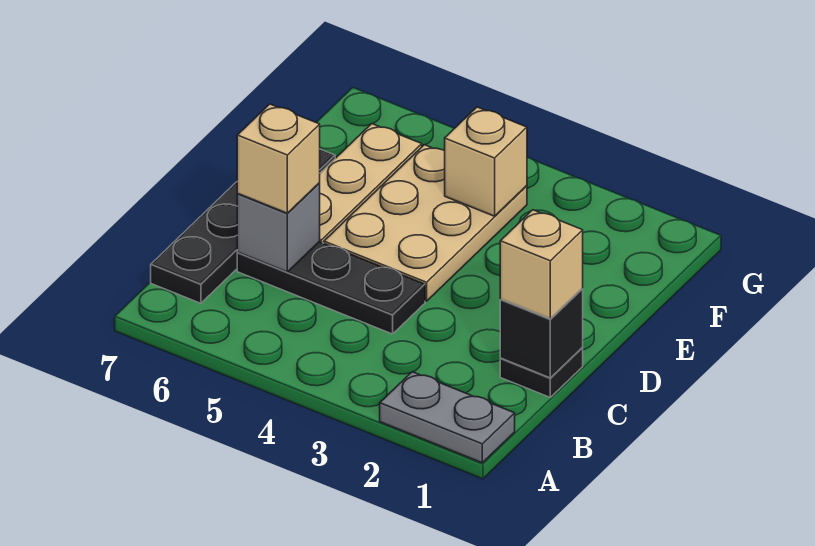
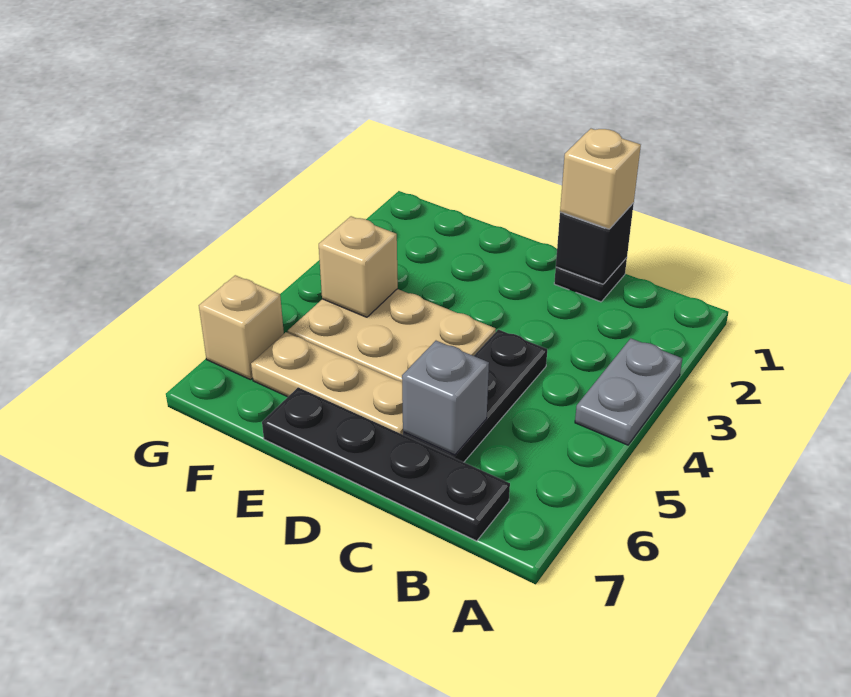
grey 1x2 plate [380,372,515,463] -> grey 1x2 plate moved to [575,338,682,445]
tan 1x1 brick [237,104,320,213] -> tan 1x1 brick moved to [199,275,284,380]

